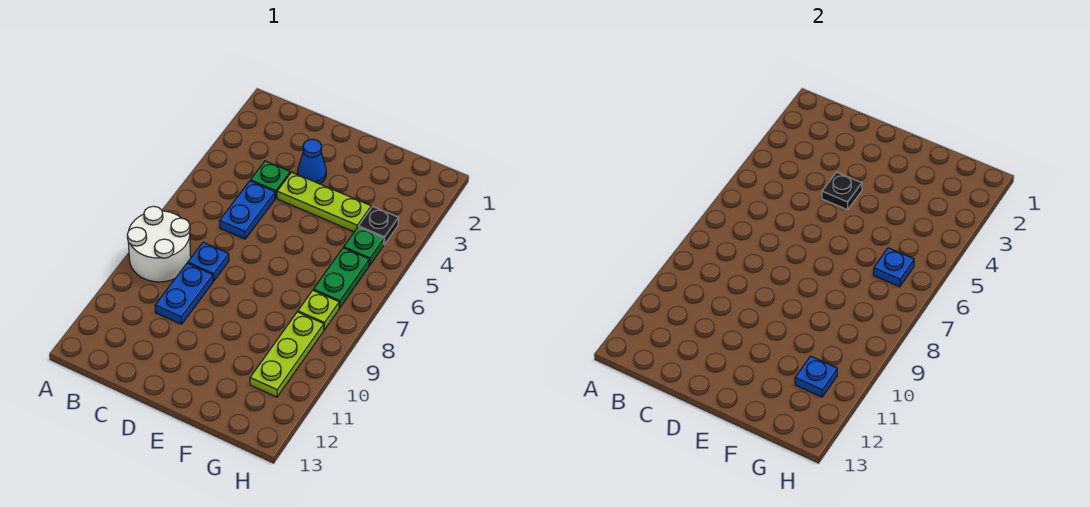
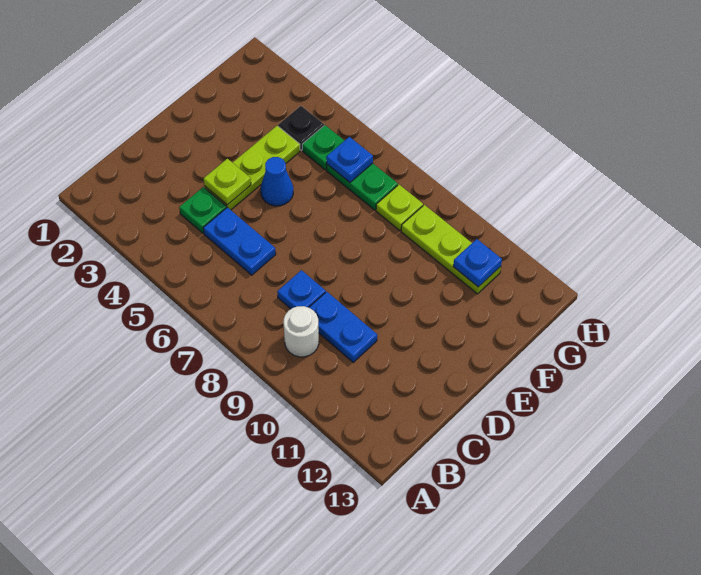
white 2x2 round brick [127,206,191,282] -> white 1x1 round brick [284,306,319,357]
blue 1x1 cone [297,139,326,184] -> blue 1x1 cone moved to [261,157,293,206]
black 1x1 plate [822,172,862,210] -> lime 1x1 plate [204,159,251,205]

